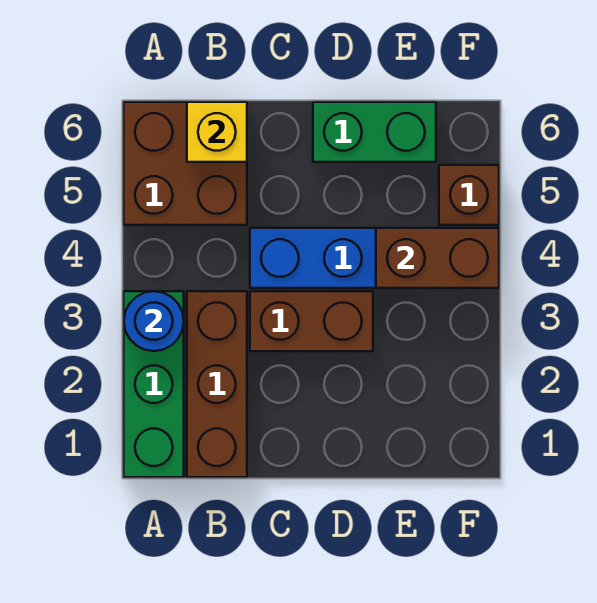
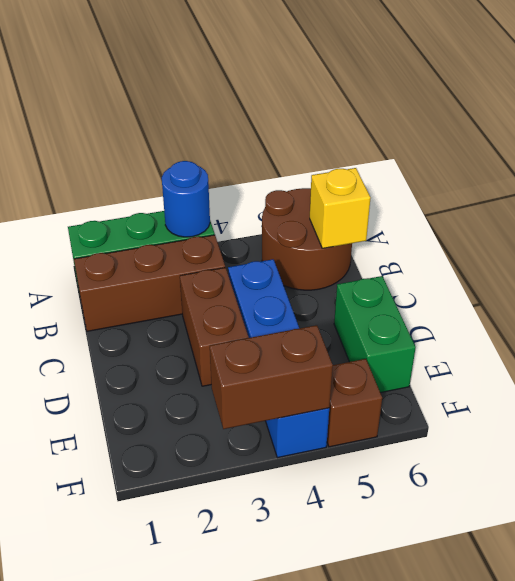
brown 2x2 brick [124,102,247,225] -> brown 2x2 round brick [262,188,352,290]
brown 1x2 brick [376,228,499,288] -> brown 1x2 brick turned to [210,325,333,429]

